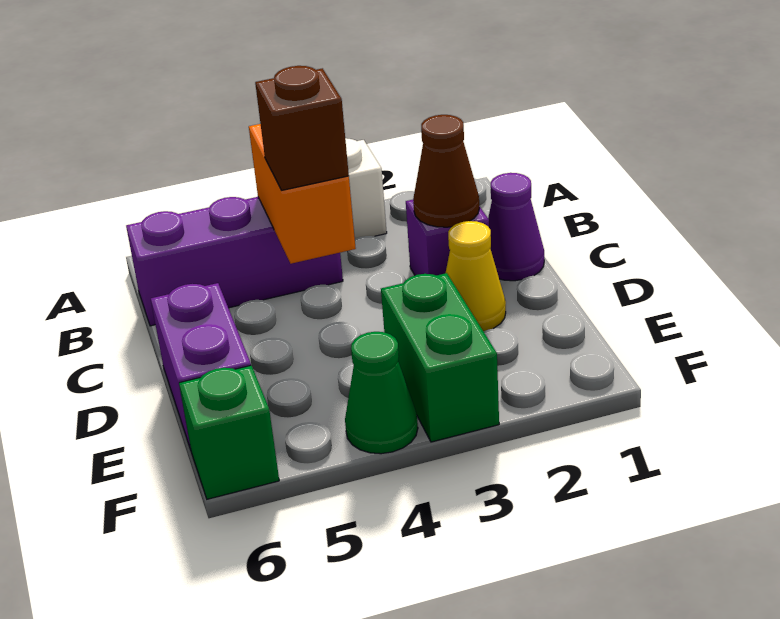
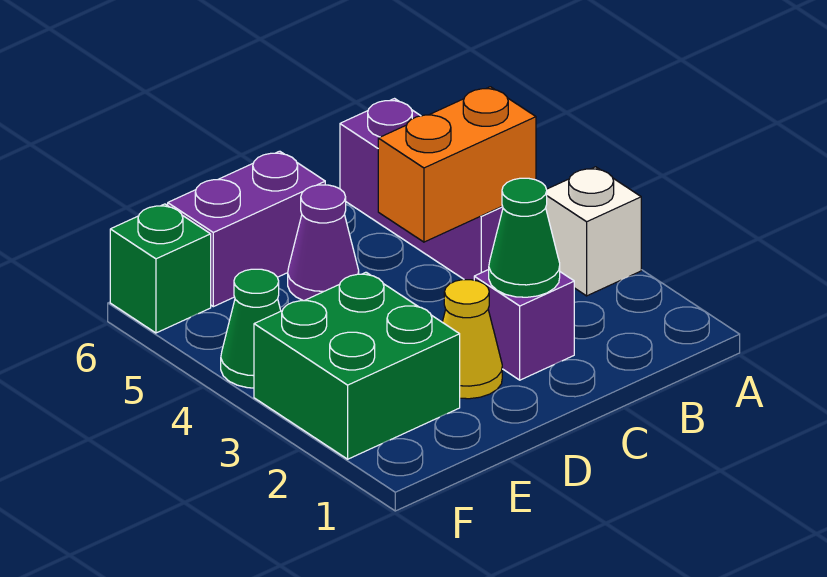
purple 1x1 cone [488,173,544,281] -> purple 1x1 cone moved to [288,185,359,301]
brown 1x1 cone [413,115,479,227] -> green 1x1 cone [489,178,560,297]
brown 1x1 brick [255,66,349,190] -> none
green 1x2 brick [381,273,499,442] -> green 2x2 brick [254,272,460,459]

